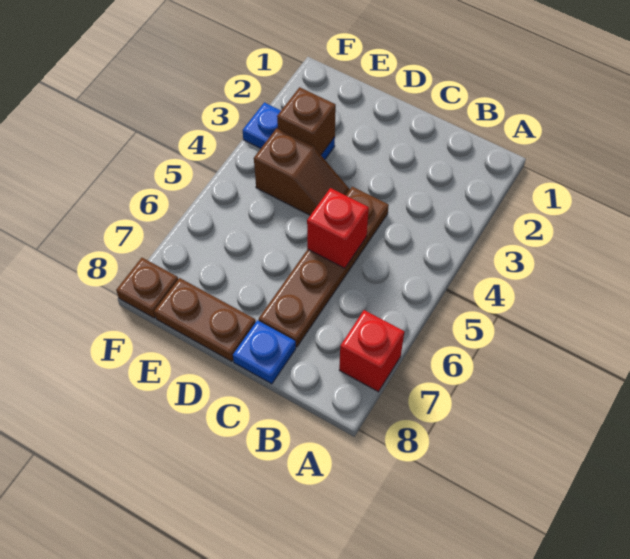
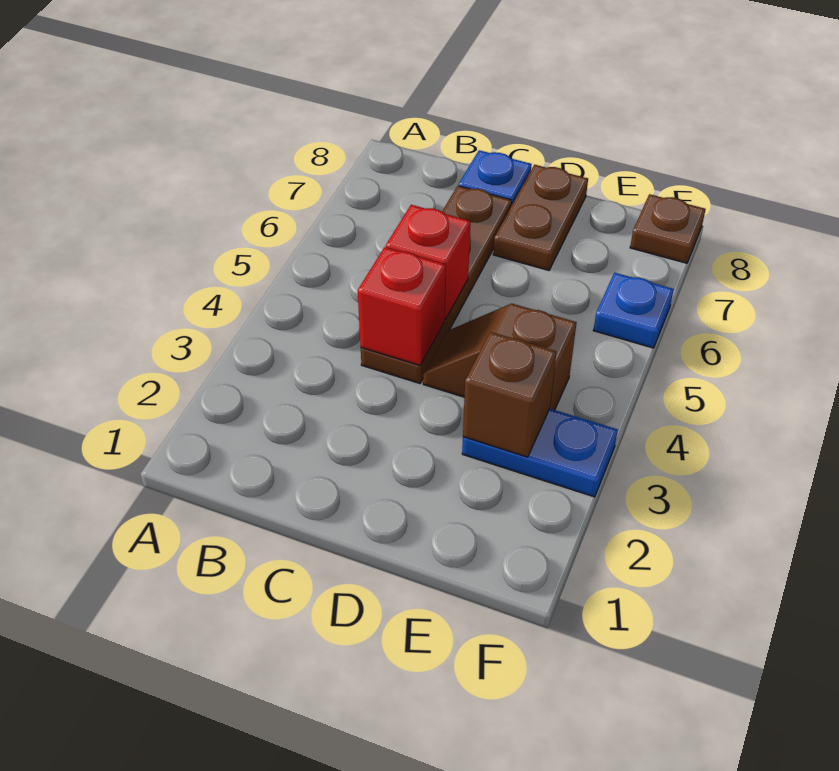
red 1x1 brick [339,310,404,392] -> red 1x1 brick moved to [358,247,446,365]
brown 1x2 plate [154,278,256,361] -> brown 1x2 plate turned to [493,165,588,270]
none -> blue 1x1 plate [593,273,674,348]

